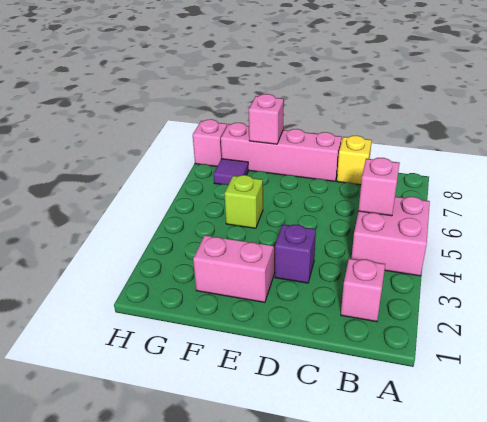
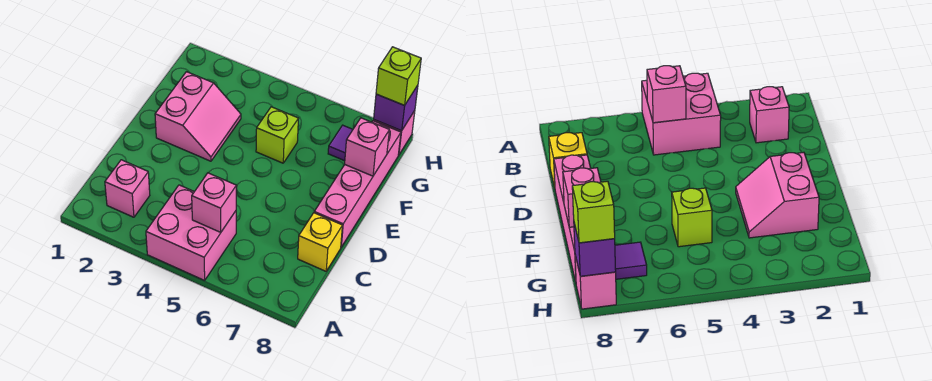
purple 1x1 brick [275,224,316,283] -> purple 1x1 brick moved to [374,85,418,131]
none -> lime 1x1 brick [376,47,421,105]

